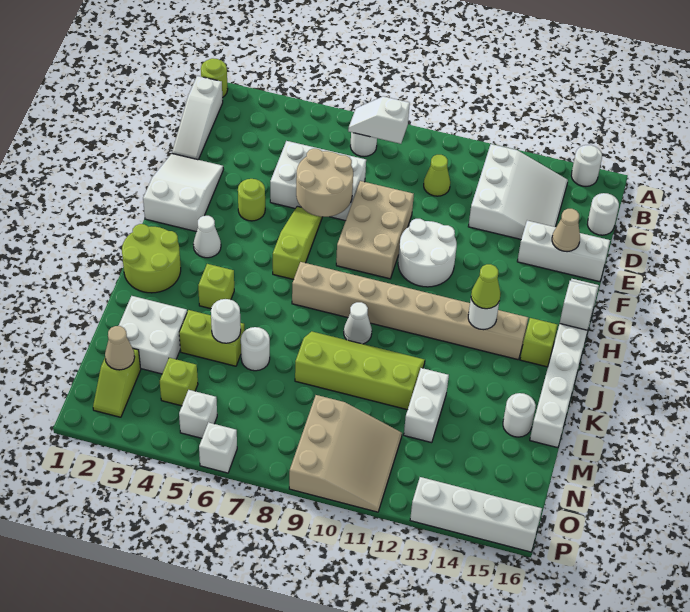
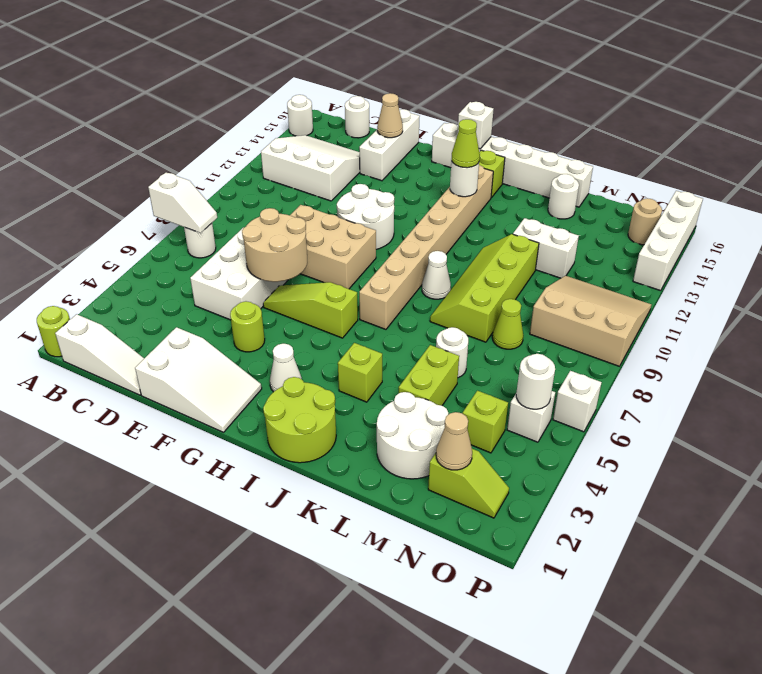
white 1x2 slope [348,96,410,144] -> white 1x2 slope turned to [148,173,217,233]
lime 1x1 cone [424,155,450,196] -> lime 1x1 cone moved to [492,299,523,349]
white 2x3 slope [143,154,224,232] -> white 2x3 slope turned to [135,327,262,432]
white 2x2 brick [119,296,187,374] -> white 2x2 round brick [377,392,448,479]
white 1x1 round brick [211,299,241,343] -> white 1x1 round brick moved to [516,354,555,409]
none -> tan 1x1 round brick [628,198,662,245]

